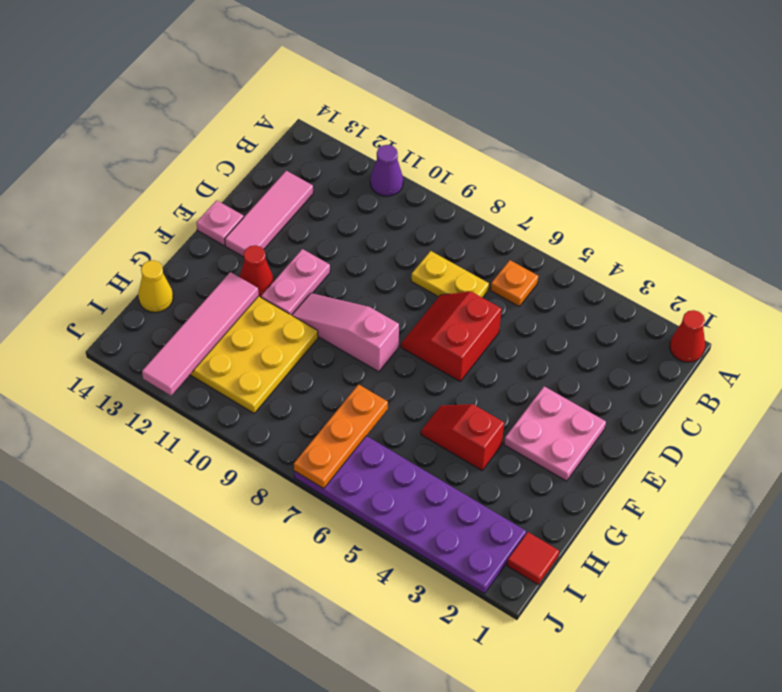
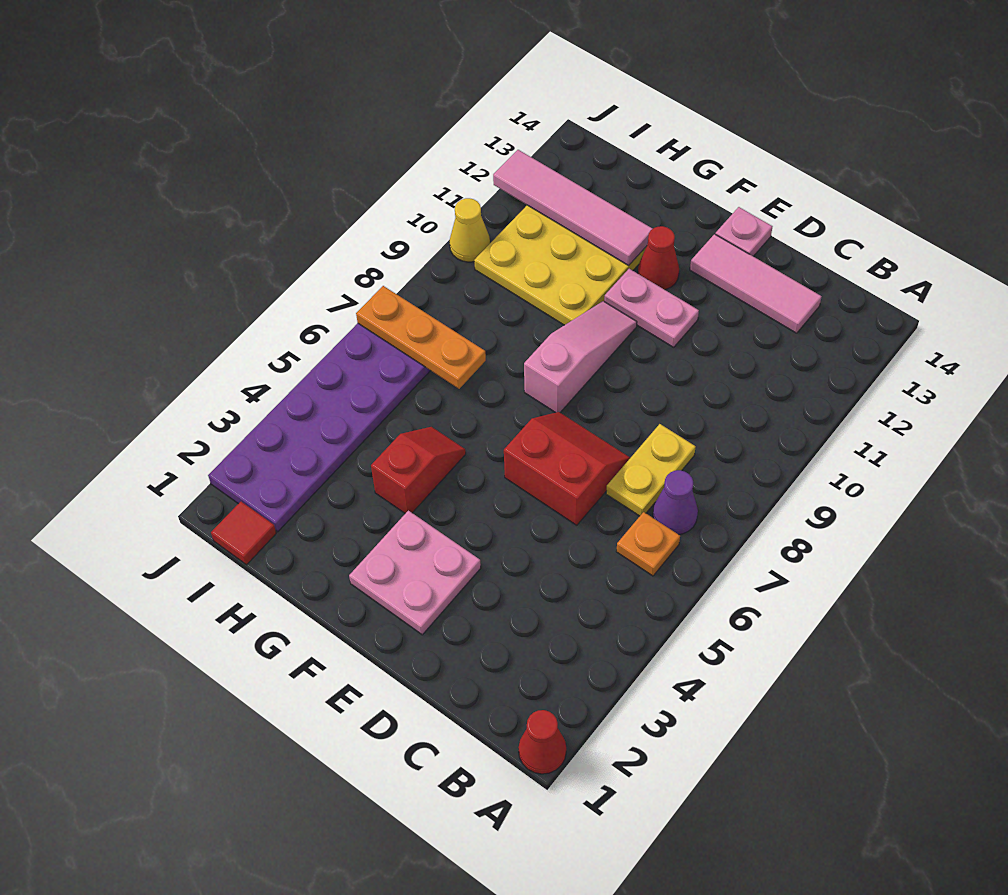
purple 1x1 cone [370,145,403,196] -> purple 1x1 cone moved to [653,470,698,535]
yellow 1x1 cone [138,260,173,312] -> yellow 1x1 cone moved to [449,198,490,262]

